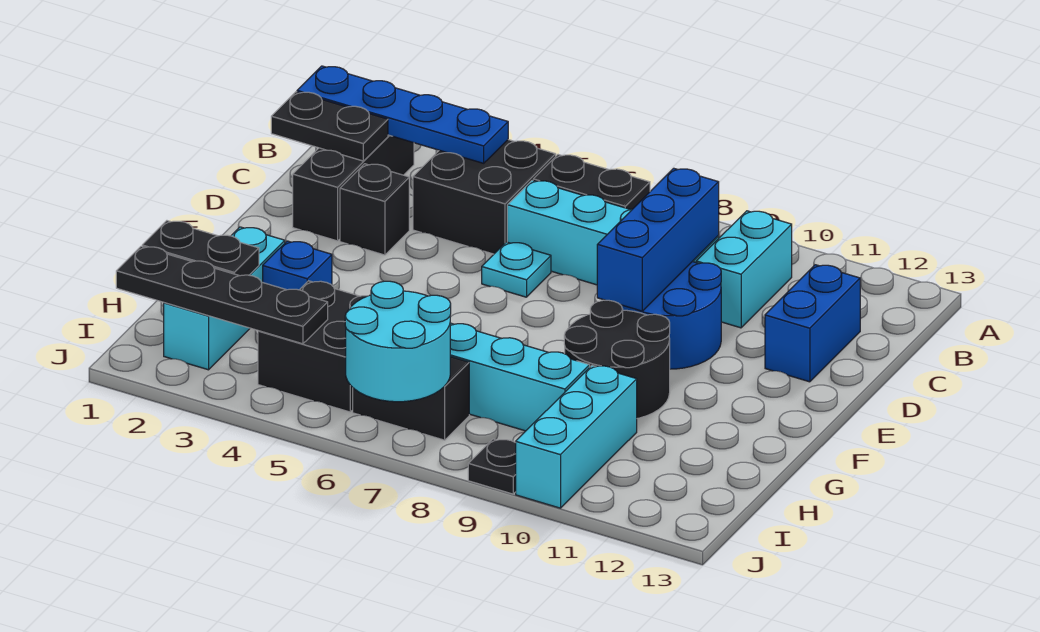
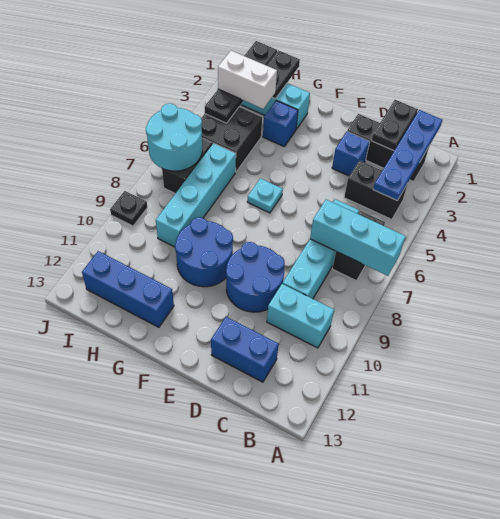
black 2x2 brick [413,140,556,254] -> black 1x2 brick [344,161,408,219]
blue 1x3 brick [597,168,719,311] -> blue 1x3 brick moved to [82,251,174,327]
black 1x1 brick [340,164,409,255] -> blue 1x1 brick [332,132,370,176]
cyan 1x1 plate [482,242,551,297] -> cyan 1x1 plate moved to [247,178,283,213]
black 2x2 round brick [564,300,670,418] -> blue 2x2 round brick [175,217,233,287]
none -> white 1x2 brick [218,51,277,109]
cyan 1x3 brick [516,366,637,508] -> cyan 1x3 brick moved to [310,200,406,276]

